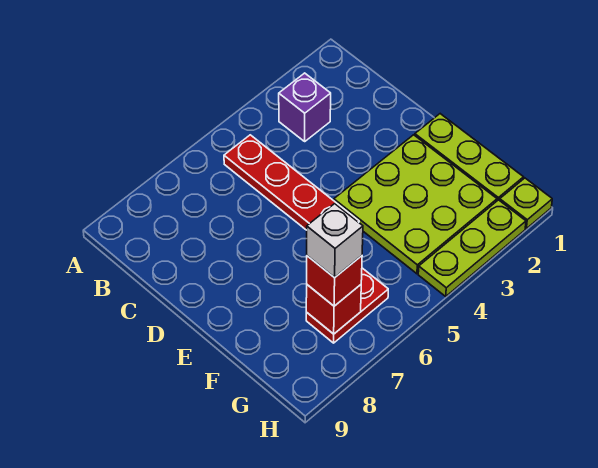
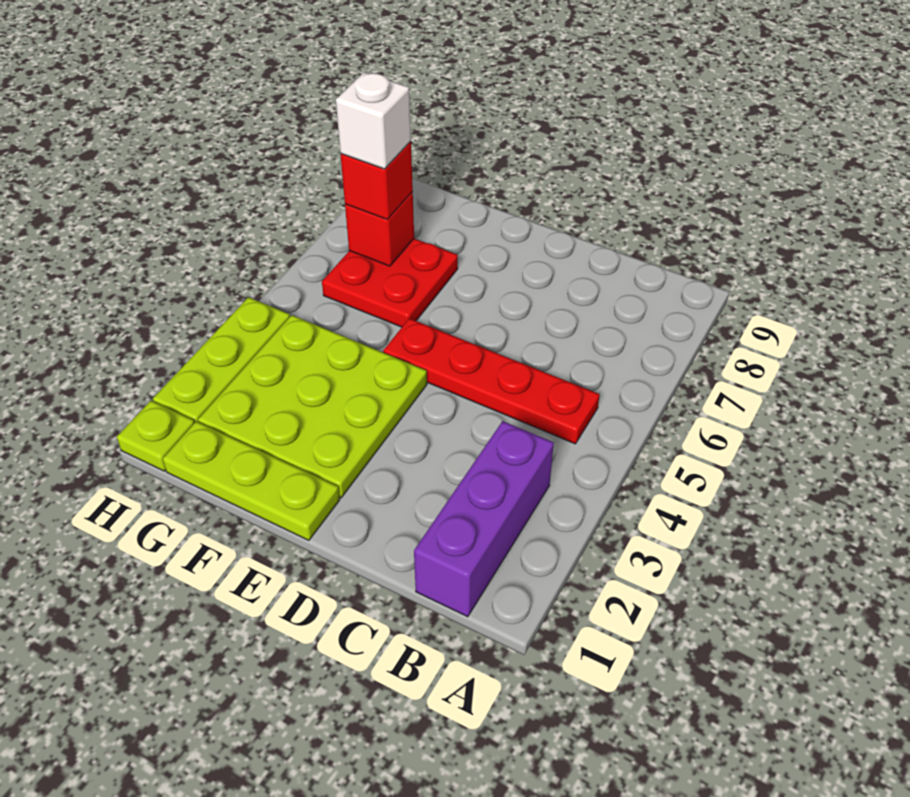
purple 1x1 brick [279,73,331,141] -> purple 1x3 brick [414,421,554,617]
red 1x2 plate [306,268,388,343] -> red 2x2 plate [322,239,458,327]

